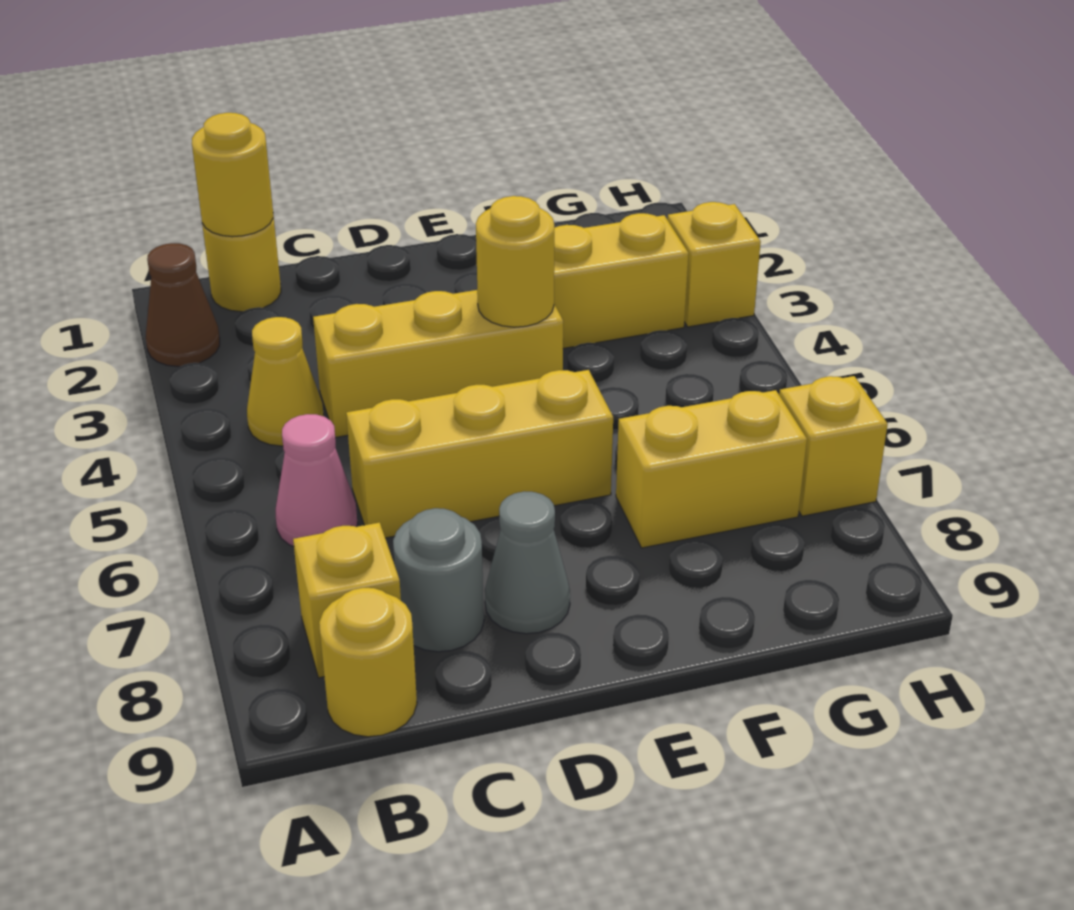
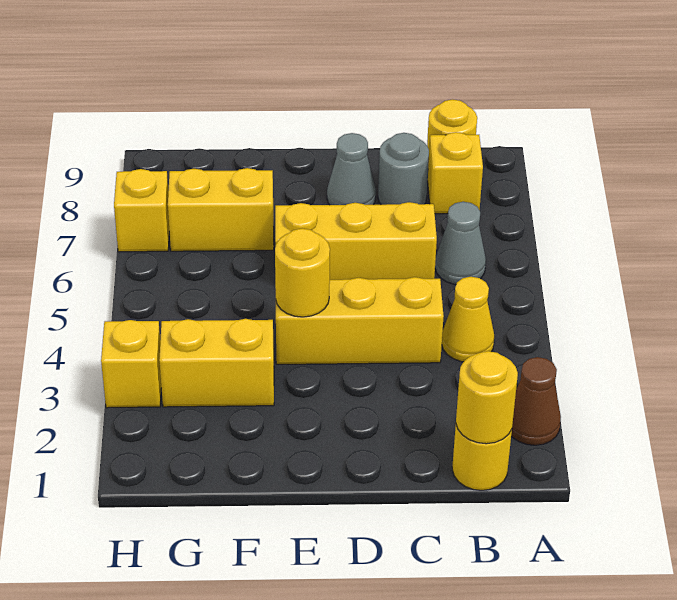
pink 1x1 cone [275,414,358,546] -> grey 1x1 cone [435,202,486,284]

